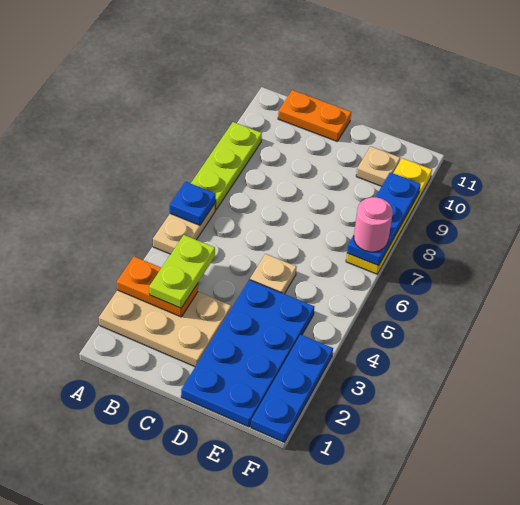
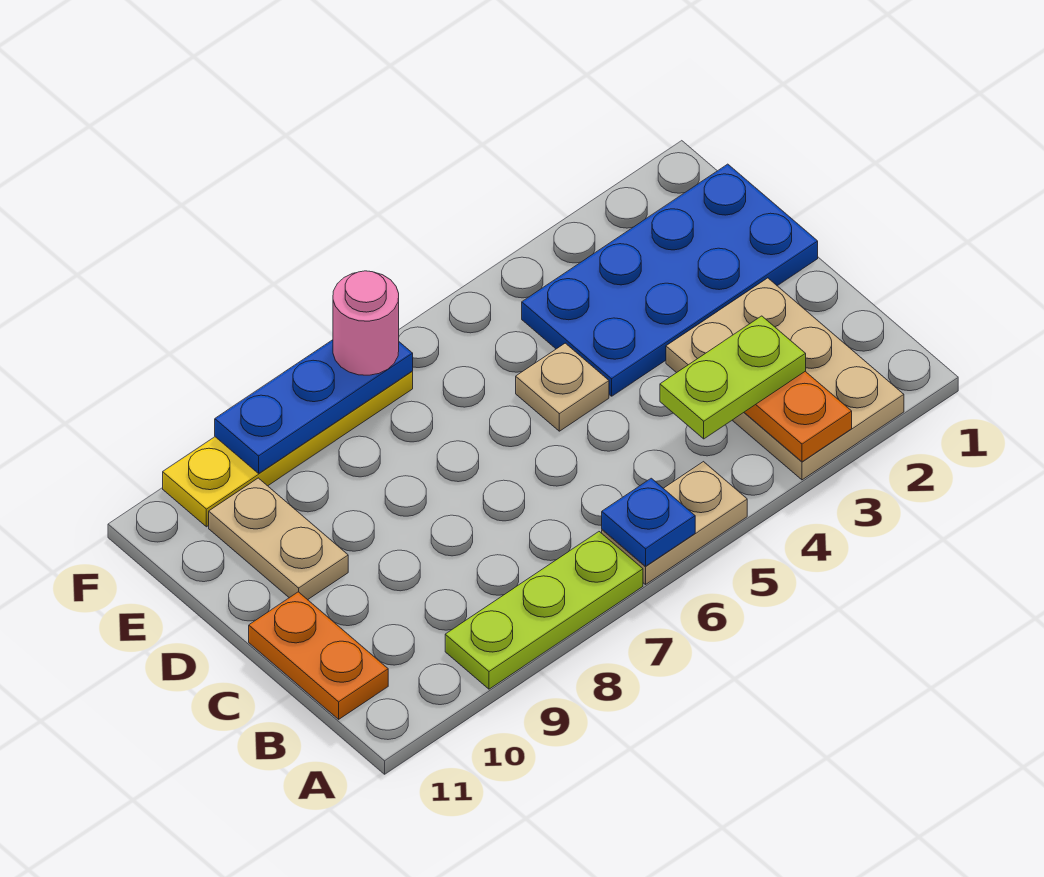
tan 1x1 plate [356,146,400,186] -> tan 1x2 plate [209,478,348,600]
blue 1x3 plate [251,335,333,442] -> none

